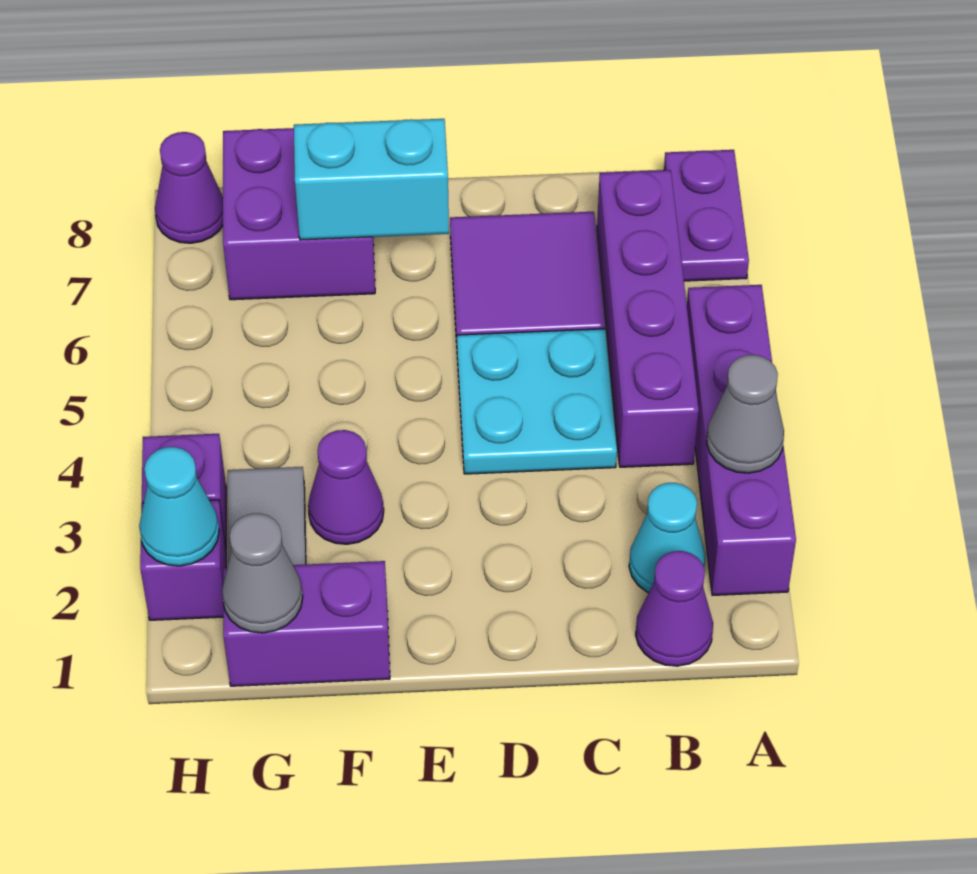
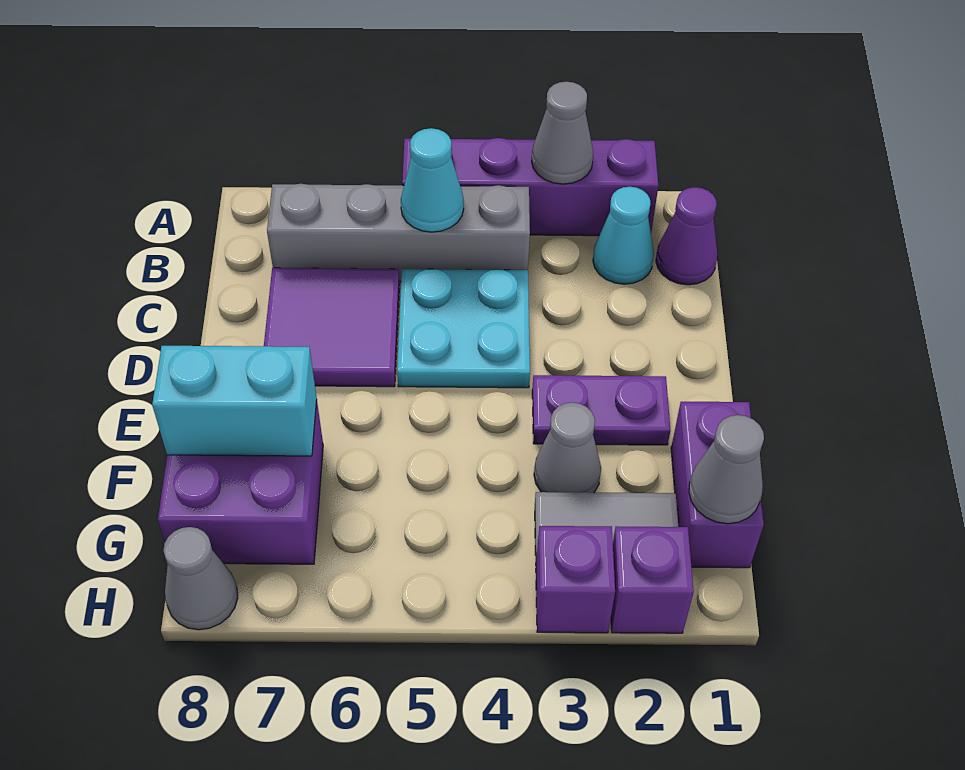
purple 1x2 plate [664,150,749,281] -> purple 1x2 plate moved to [532,375,670,445]
purple 1x4 brick [597,170,699,467] -> grey 1x4 brick [267,184,530,282]
cyan 1x2 brick [294,119,449,240] -> cyan 1x2 brick turned to [152,346,317,456]
purple 1x1 cone [308,430,384,544] -> grey 1x1 cone [534,402,601,493]
cyan 1x1 cone [139,447,219,566] -> cyan 1x1 cone moved to [401,128,464,232]
purple 1x1 cone [155,132,223,243] -> grey 1x1 cone [163,527,238,630]

